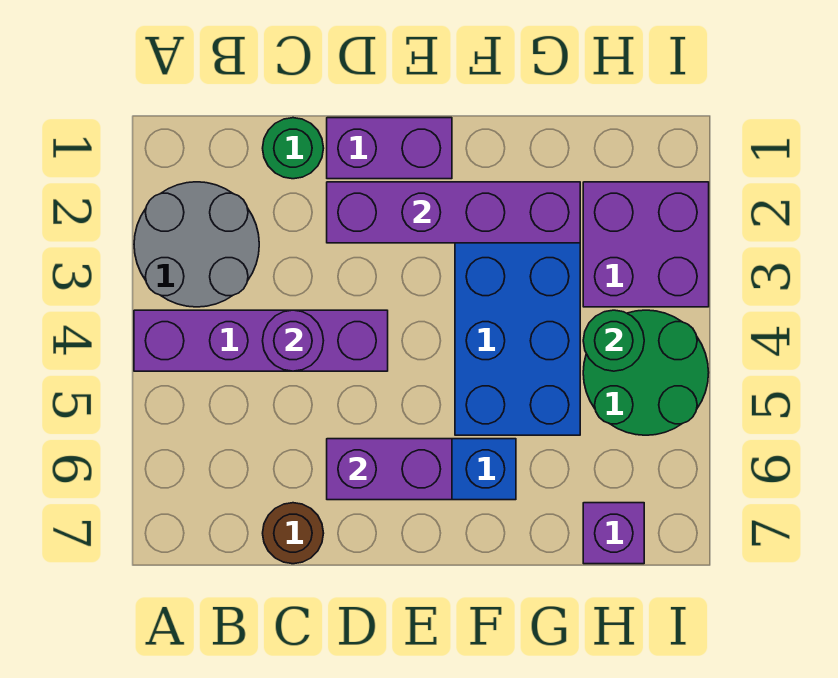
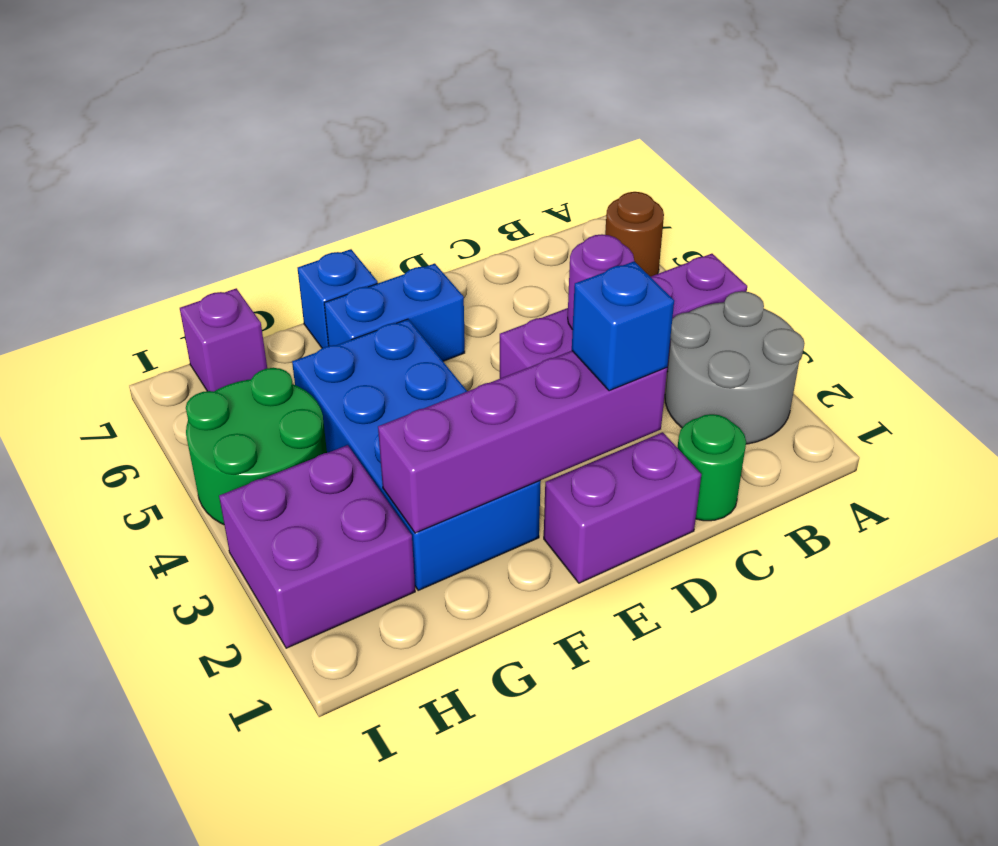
brown 1x1 round brick [263,503,324,564] -> brown 1x1 round brick moved to [605,192,664,276]
none -> blue 1x1 brick [572,261,674,391]
purple 1x2 brick [327,439,452,500] -> none
none -> blue 1x1 brick [298,249,378,348]
green 1x1 round brick [583,310,644,371] -> none

